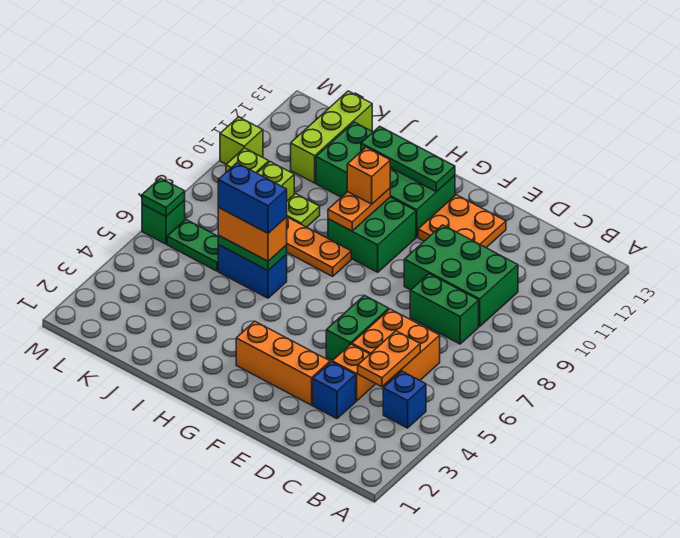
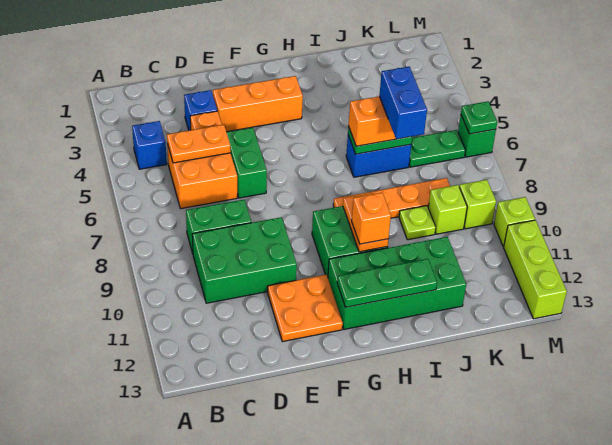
orange 1x2 plate [358,331,420,387] -> orange 1x2 plate turned to [167,125,231,163]
blue 1x2 brick [218,163,287,233] -> blue 1x2 brick turned to [379,67,427,139]
lime 1x3 brick [291,91,372,183] -> lime 1x3 brick moved to [504,220,567,319]

